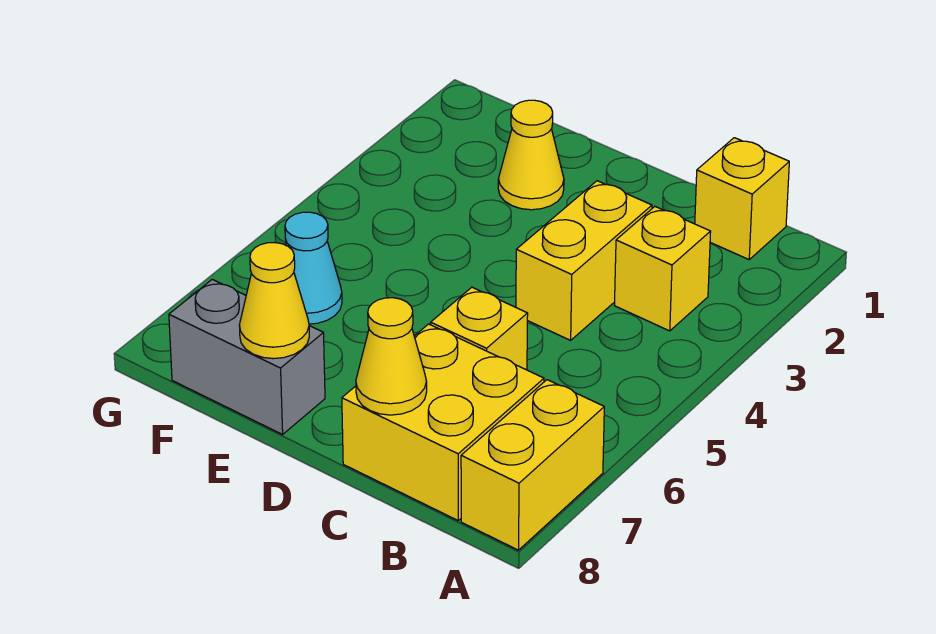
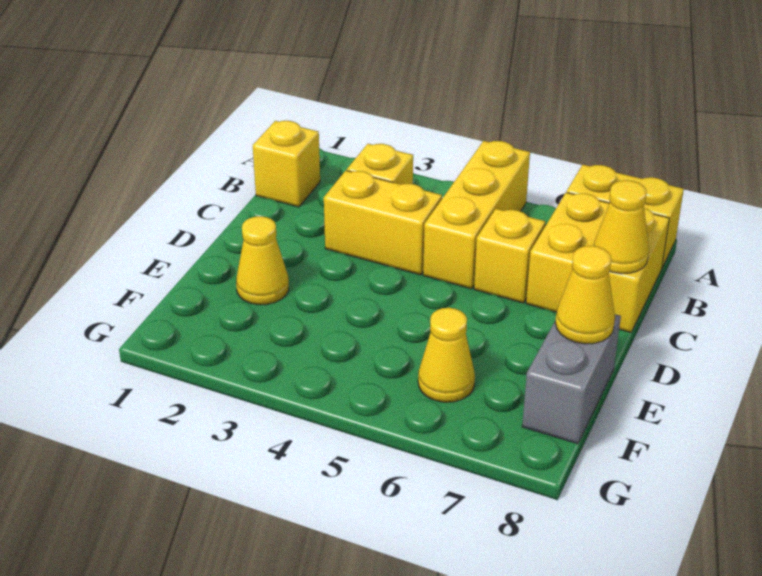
none -> yellow 1x3 brick [423,141,530,289]
cyan 1x1 cone [285,212,342,324] -> yellow 1x1 cone [418,308,475,402]

